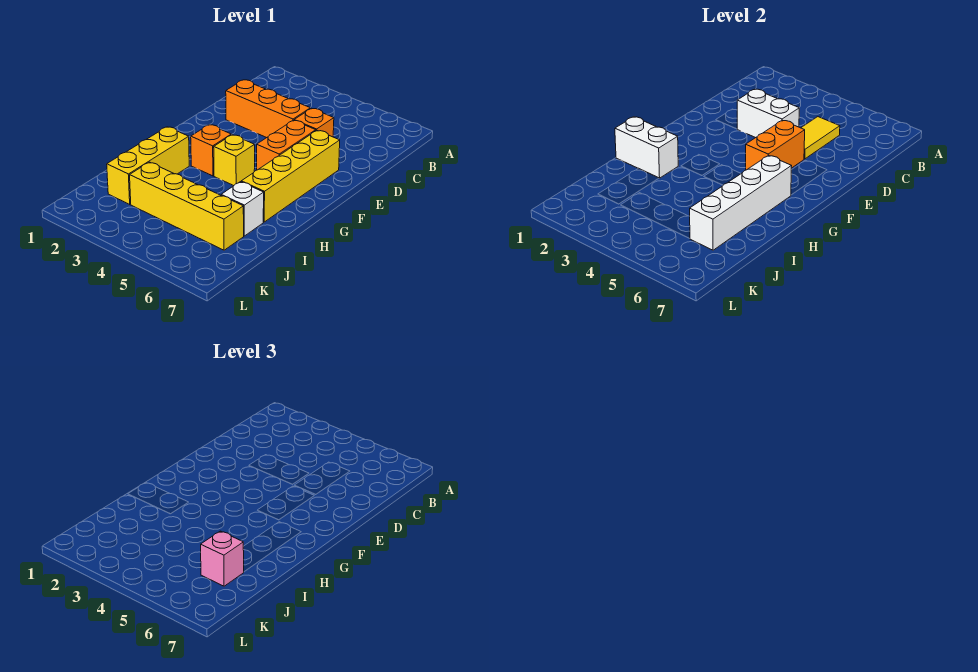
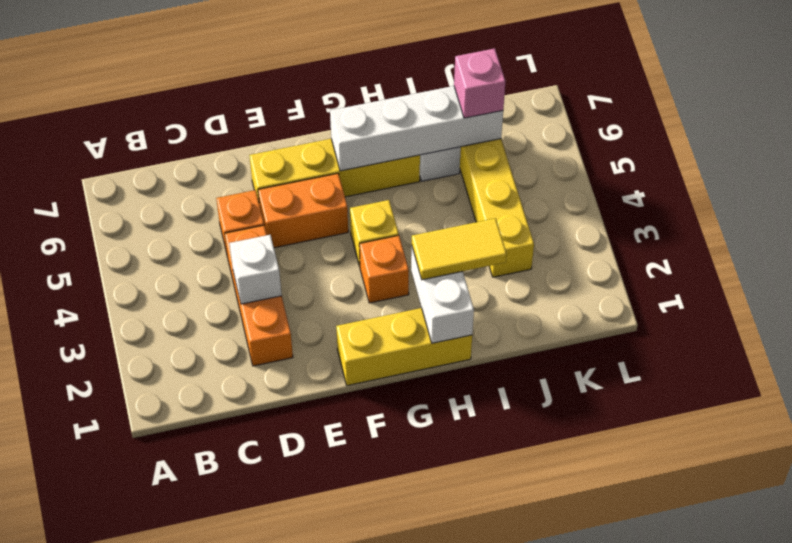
yellow 1x2 tile [801,117,840,159] -> yellow 1x2 tile moved to [412,218,507,280]
white 1x2 brick [737,89,799,138] -> white 1x1 brick [229,235,282,304]
orange 1x2 brick [746,120,805,170] -> none
yellow 1x3 brick [107,127,189,204] -> yellow 1x3 brick moved to [336,308,472,386]

